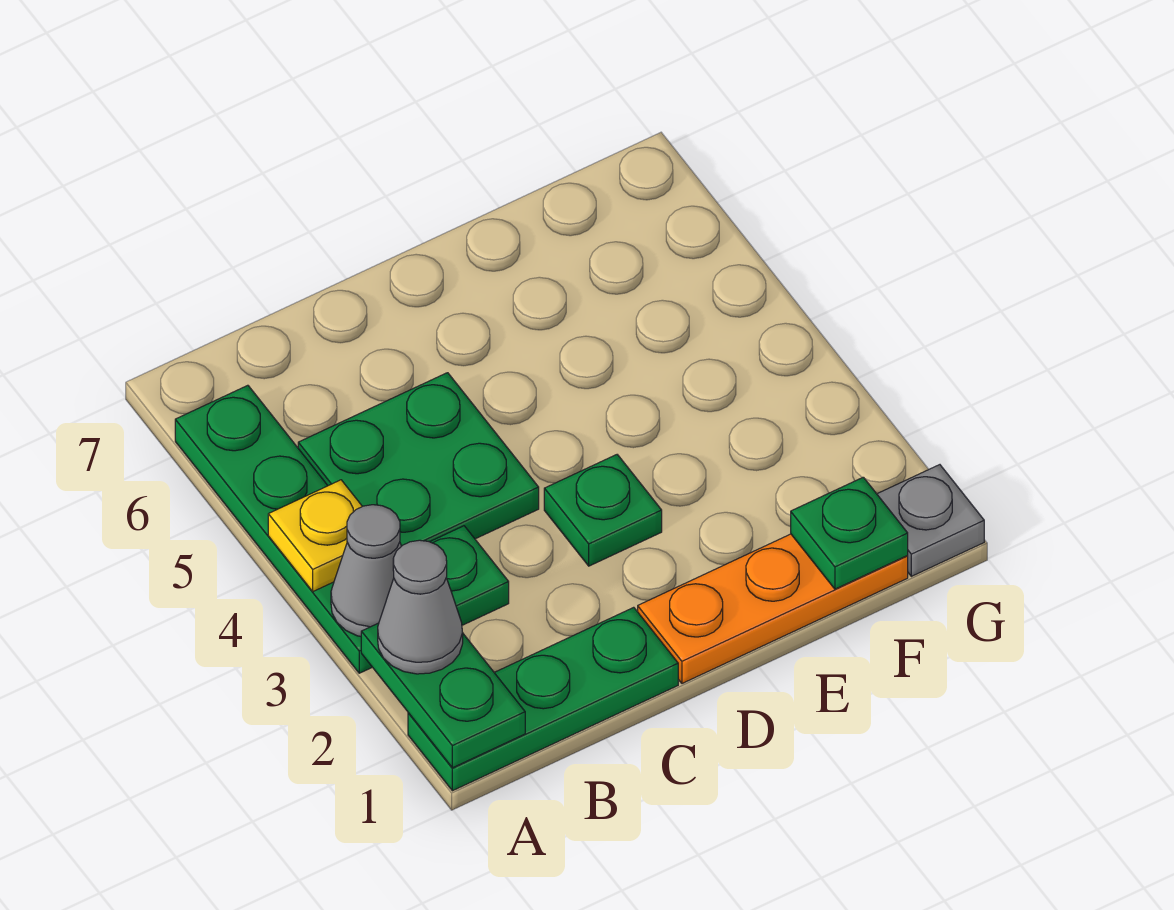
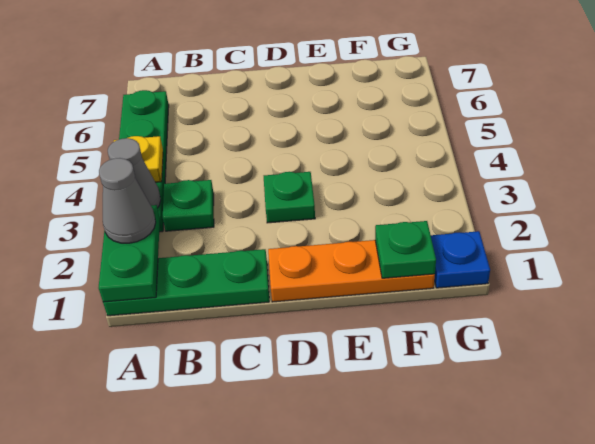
green 2x2 plate [298,373,539,546] -> none
grey 1x1 plate [877,465,984,576] -> blue 1x1 plate [431,231,490,288]

